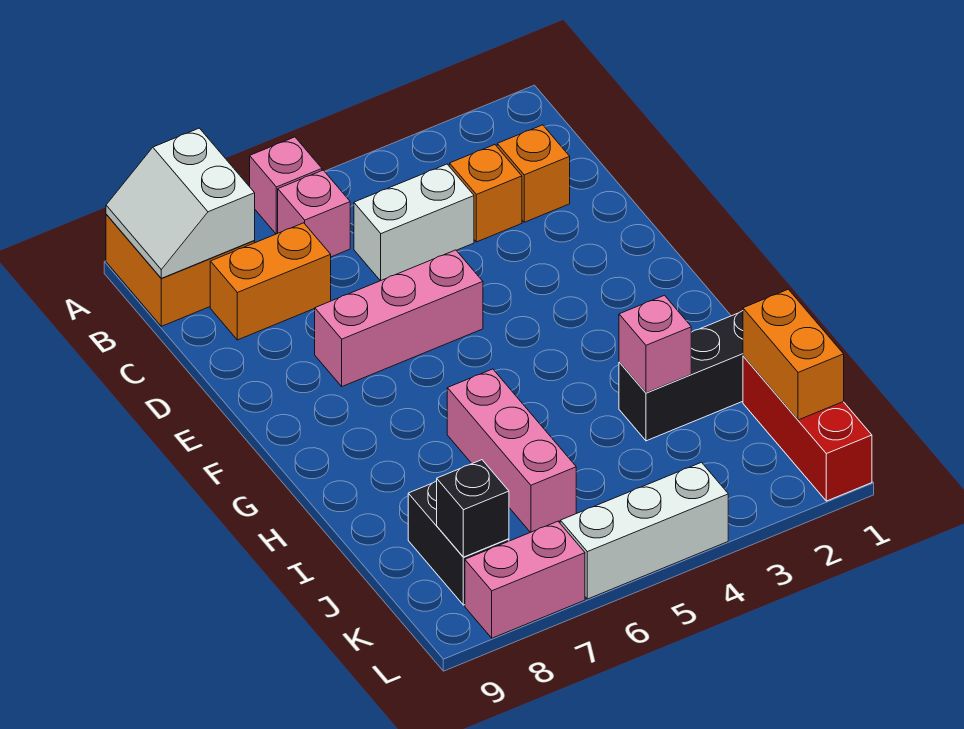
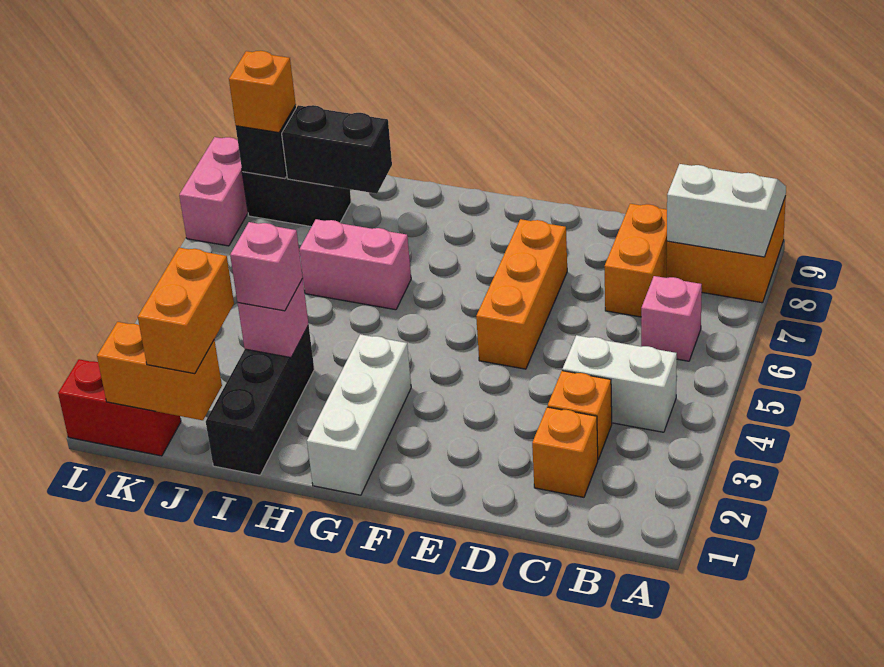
pink 1x1 brick [250,137,322,234] -> pink 1x1 brick moved to [230,222,303,311]
white 1x2 brick [354,164,474,281] -> white 1x2 brick turned to [562,335,677,432]
pink 1x3 brick [315,250,483,387] -> orange 1x3 brick [476,219,567,369]
pink 1x3 brick [447,369,576,532] -> pink 1x2 brick [299,219,411,310]
none -> black 1x2 brick [282,105,392,194]
red 1x3 brick [743,356,872,501] -> red 1x2 brick [58,359,181,456]
none -> orange 1x2 brick [138,248,234,374]
none -> orange 1x1 brick [229,51,296,133]
white 1x3 brick [560,462,728,599] -> white 1x3 brick moved to [307,334,411,495]

